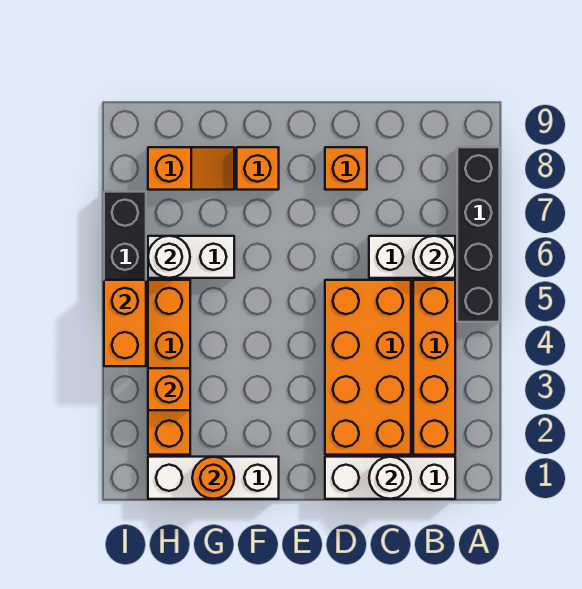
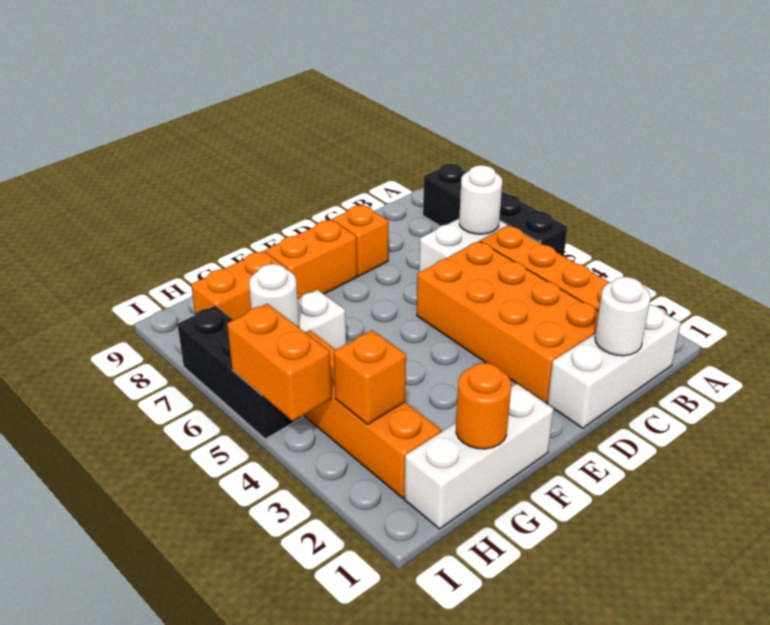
orange 1x1 brick [237,147,279,190] -> orange 1x2 brick [265,219,357,300]
orange 1x2 slope [148,147,234,190] -> orange 1x2 brick [191,251,288,320]

